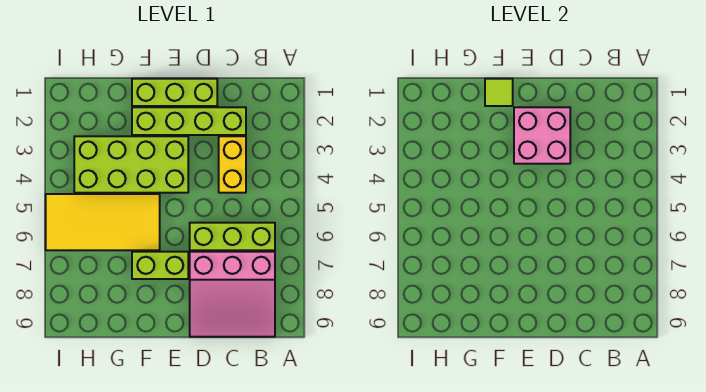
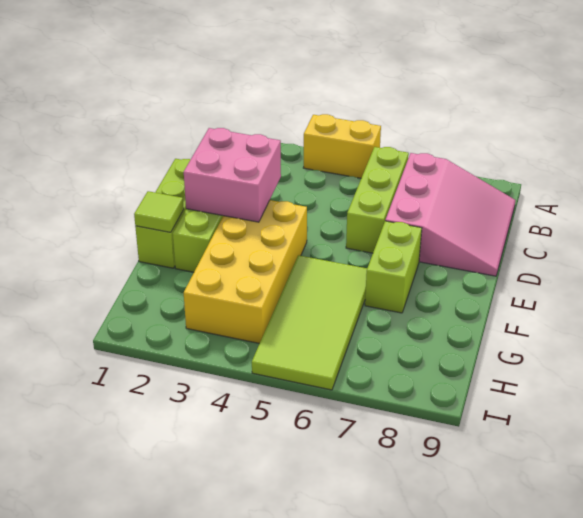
yellow 1x2 brick [219,136,246,193] -> yellow 1x2 brick moved to [303,114,381,178]
lime 2x4 brick [74,136,188,193] -> yellow 2x4 brick [184,200,307,343]
yellow 2x4 tile [46,194,160,250] -> lime 2x4 tile [252,255,367,390]

